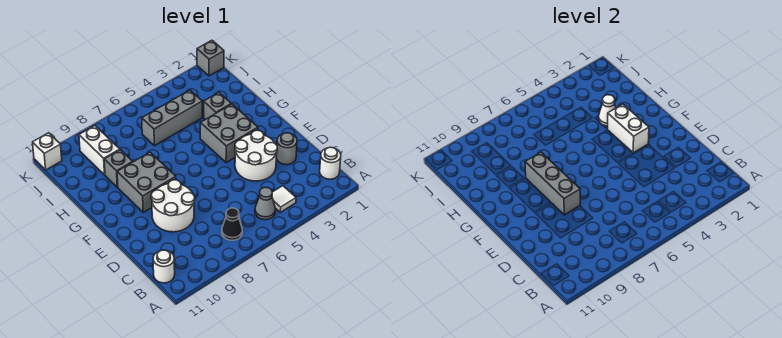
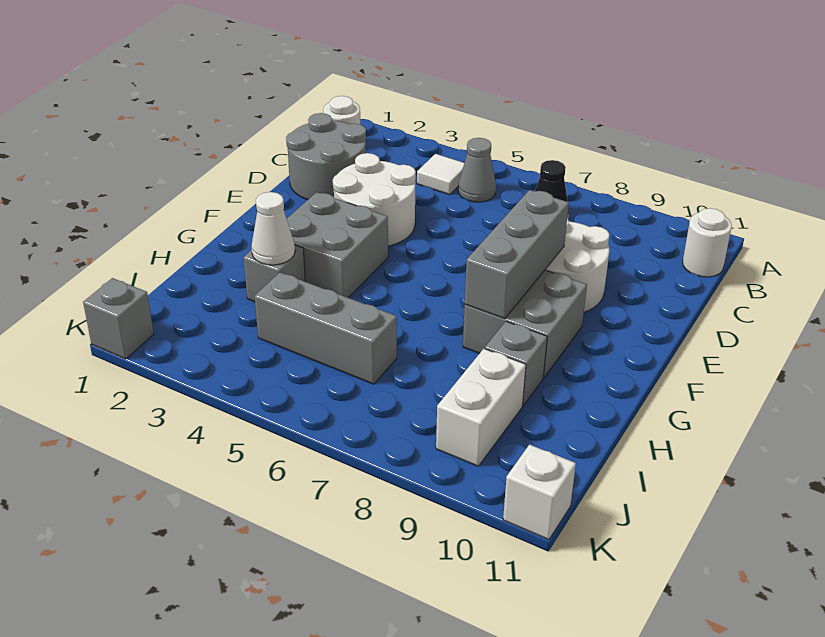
grey 1x1 round brick [276,133,297,165] -> grey 2x2 round brick [286,113,366,200]
white 1x2 brick [607,104,649,153] -> none

